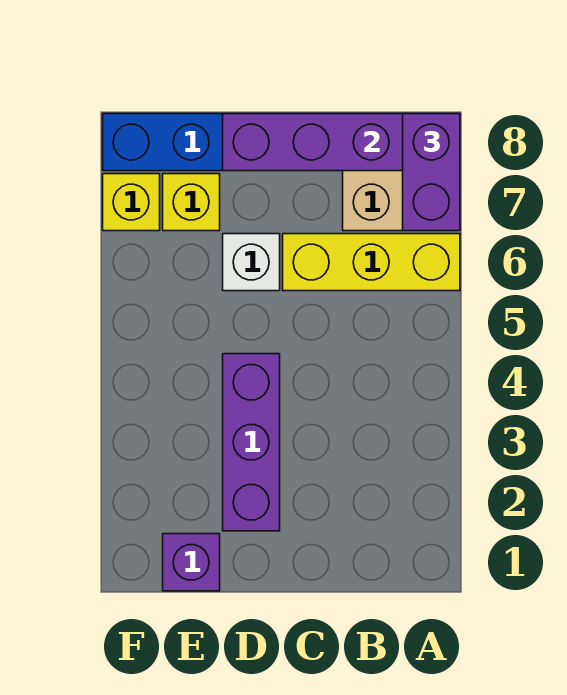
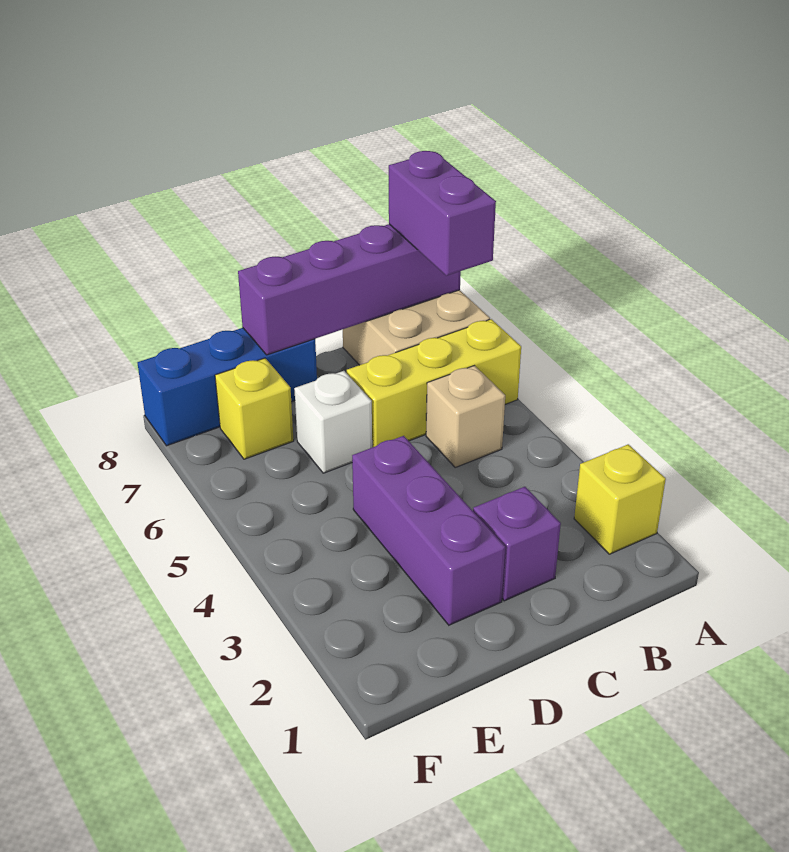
none -> tan 1x1 brick [426,366,505,467]
purple 1x1 brick [163,534,220,591] -> purple 1x1 brick moved to [473,487,561,601]
yellow 1x1 brick [103,174,160,231] -> yellow 1x1 brick moved to [574,444,666,554]

